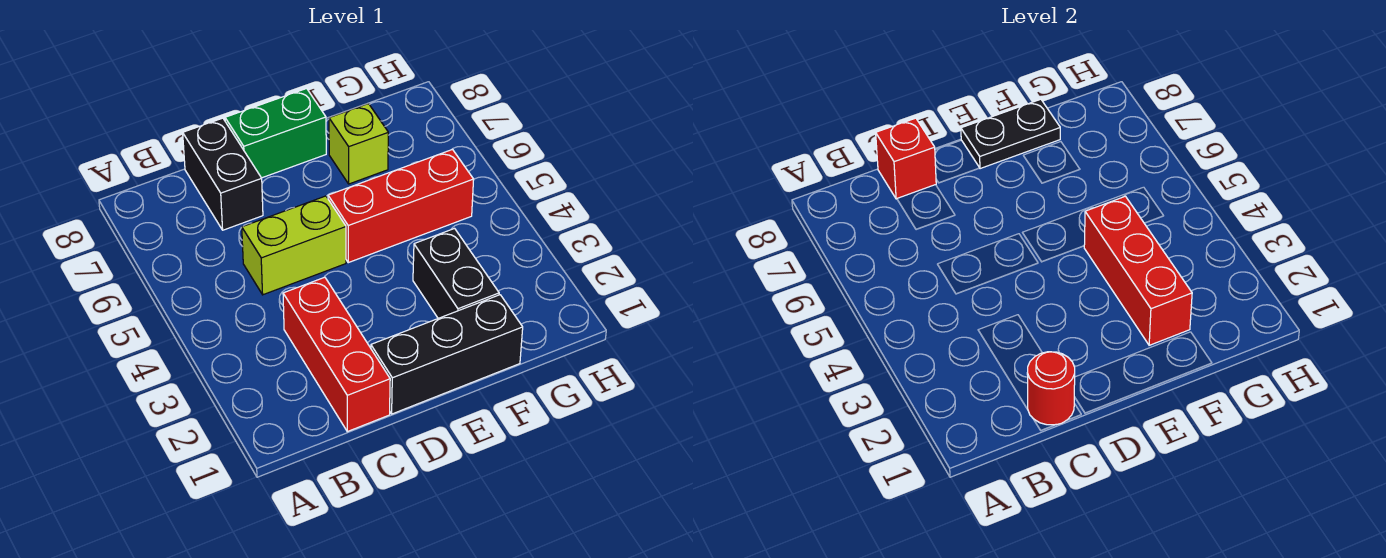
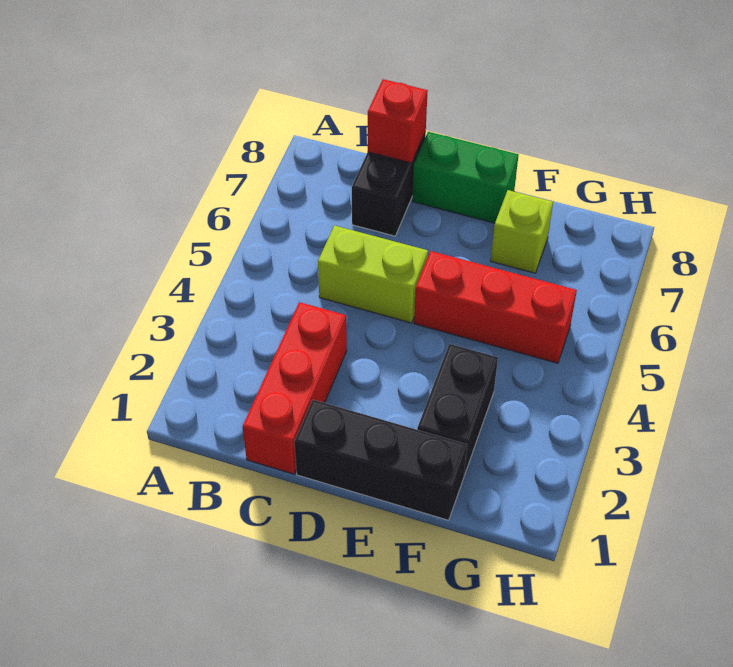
red 1x1 round brick [1027,352,1075,425] -> none
black 1x2 plate [961,99,1060,169] -> none
red 1x3 brick [1084,196,1192,345] -> none

